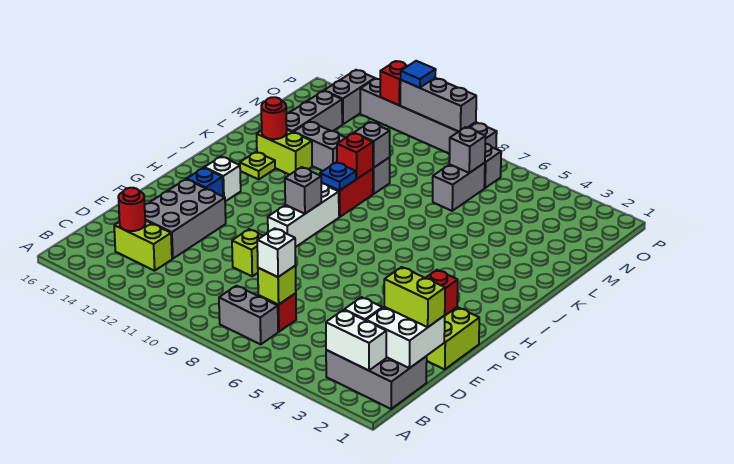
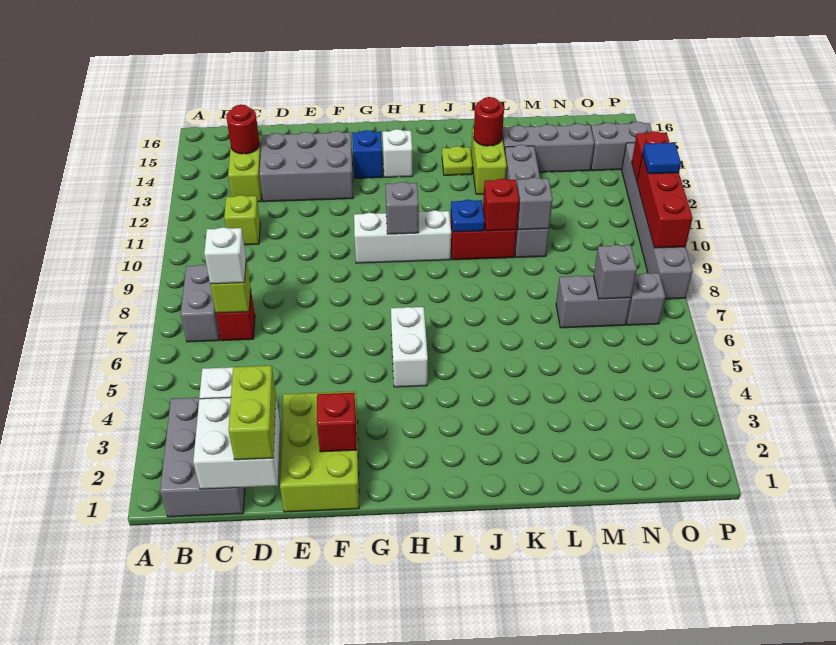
white 1x2 brick [326,310,386,371] -> white 1x2 brick moved to [391,307,428,387]
lime 1x1 brick [232,229,263,276] -> lime 1x1 brick moved to [224,195,260,245]
grey 1x3 brick [400,78,476,132] -> red 1x3 brick [637,155,692,248]

